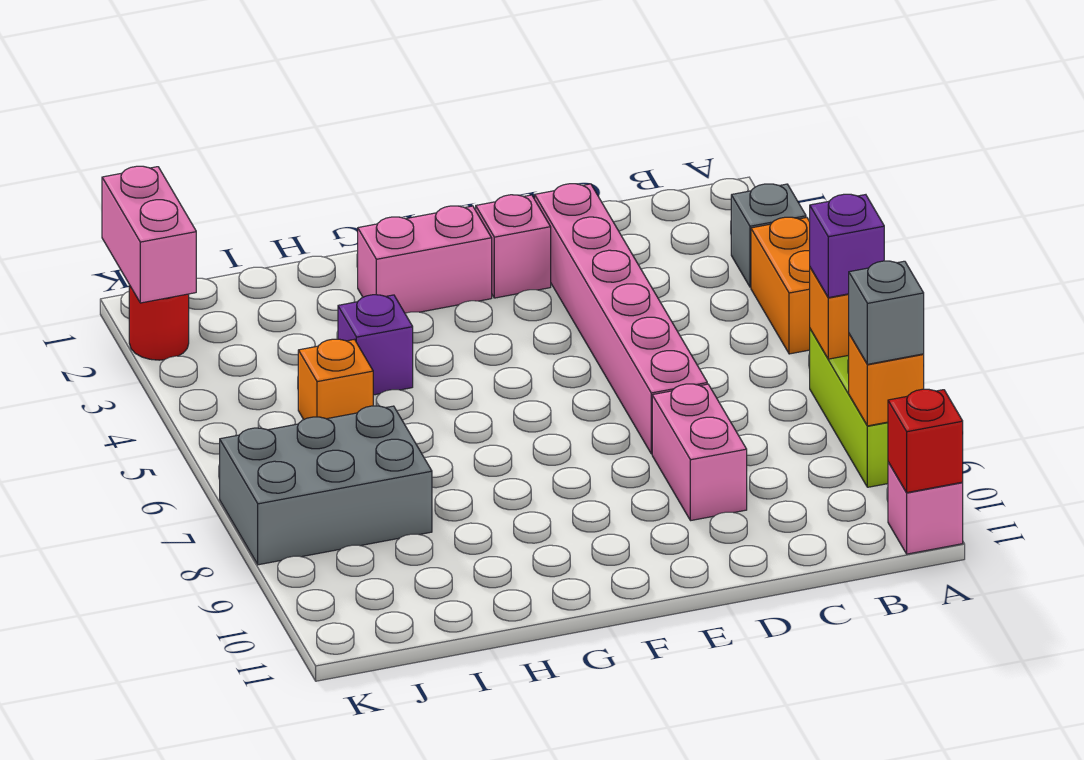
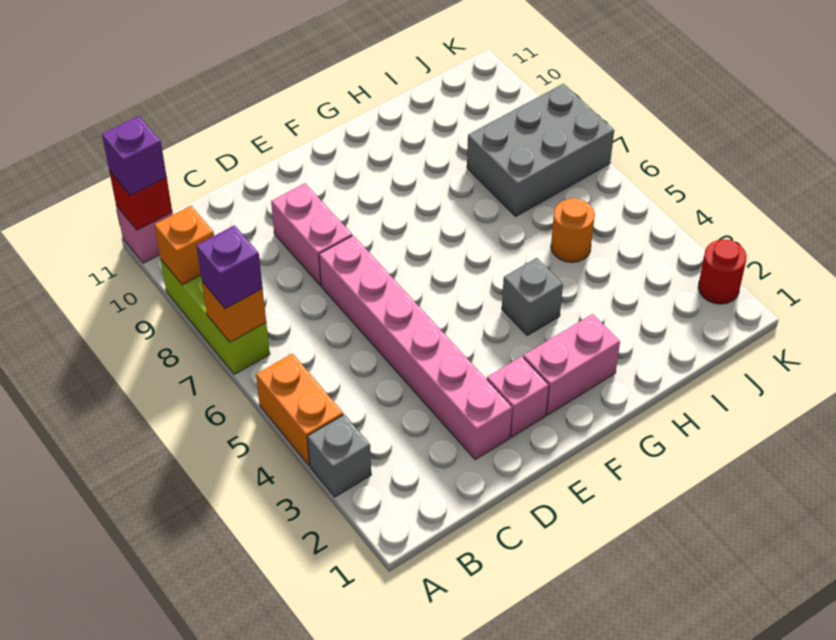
grey 1x1 brick [849,261,924,364] -> grey 1x1 brick moved to [502,258,563,335]
purple 1x1 brick [338,295,413,395] -> purple 1x1 brick moved to [102,116,167,195]
orange 1x1 brick [298,339,373,419] -> orange 1x1 round brick [551,198,595,262]
pink 1x2 brick [102,166,196,303] -> none

